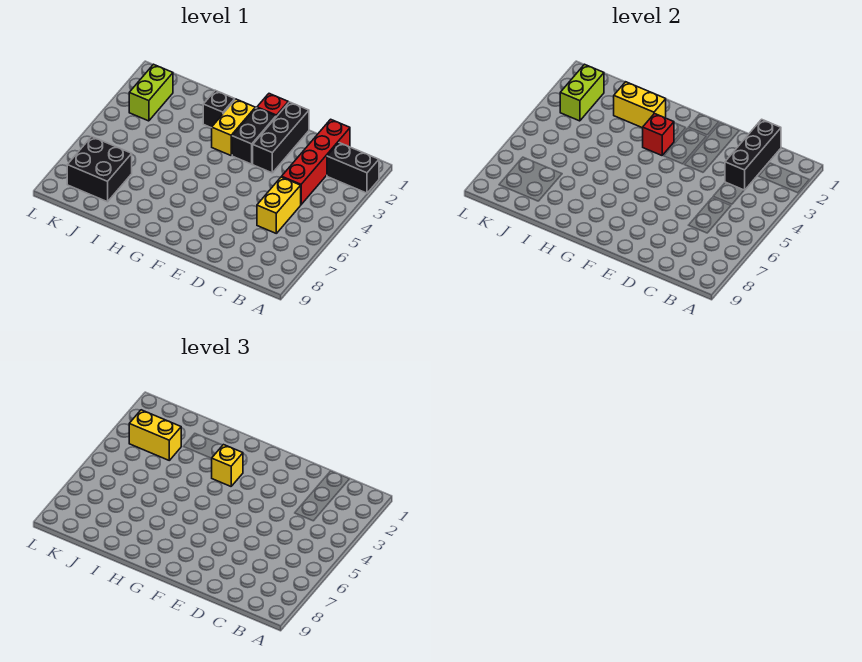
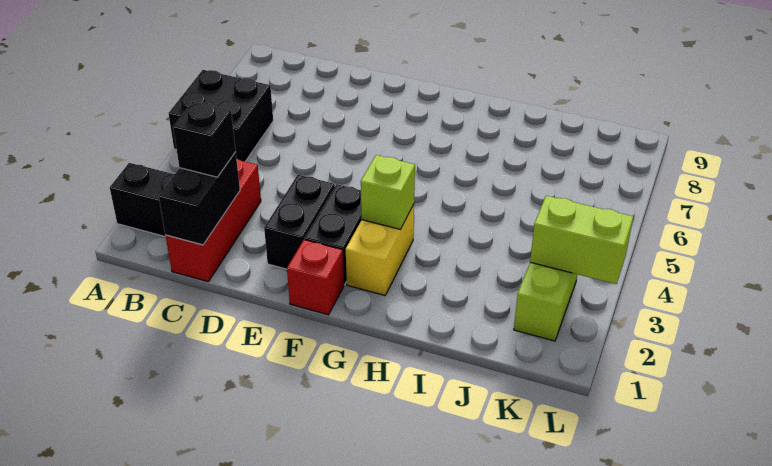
red 1x4 brick [282,119,350,204] -> red 1x3 brick [166,159,261,282]
black 1x3 brick [725,119,781,190] -> black 1x2 brick [159,152,240,245]
yellow 1x2 brick [257,177,301,233] -> none
black 1x3 brick [253,102,309,173] -> black 1x2 brick [264,175,335,269]
red 1x1 brick [643,114,674,155] -> lime 1x1 brick [361,155,415,229]
yellow 1x1 brick [212,445,243,486] -> none
black 1x1 brick [203,90,235,128] -> black 1x1 brick moved to [173,102,236,177]
yellow 1x2 brick [614,82,666,128] -> none
yellow 1x2 brick [129,410,181,460] -> none
black 2x2 brick [67,137,132,202] -> black 2x2 brick moved to [168,70,273,161]
lime 1x2 brick [560,64,604,121] -> lime 1x2 brick turned to [530,196,633,284]

